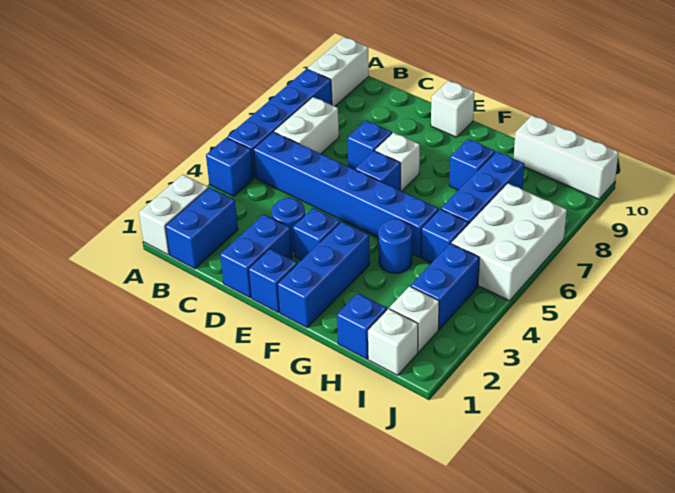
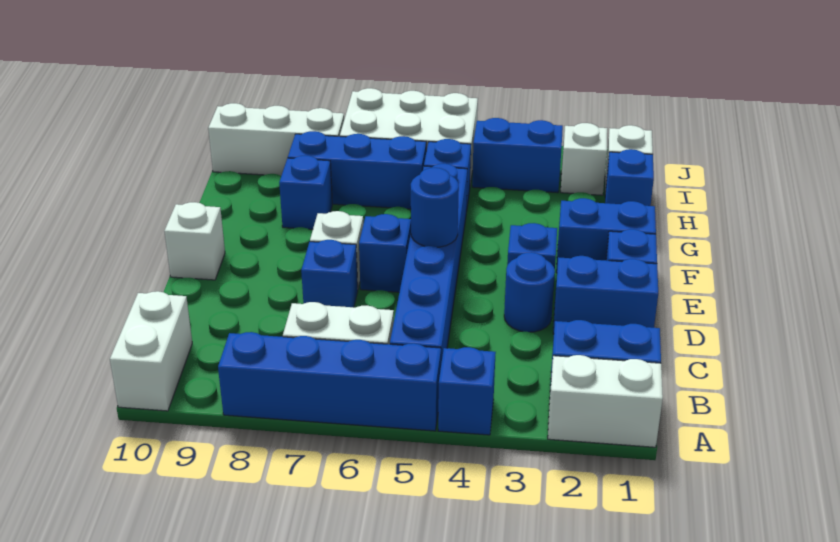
white 1x2 brick [307,37,369,106] -> white 1x2 brick turned to [110,291,192,411]
blue 1x3 brick [277,222,370,328] -> blue 1x2 brick [556,198,656,273]
blue 1x1 round brick [378,219,412,273] -> blue 1x1 round brick moved to [411,168,459,247]
white 1x3 brick [514,115,619,199] -> white 1x3 brick turned to [208,103,344,176]

